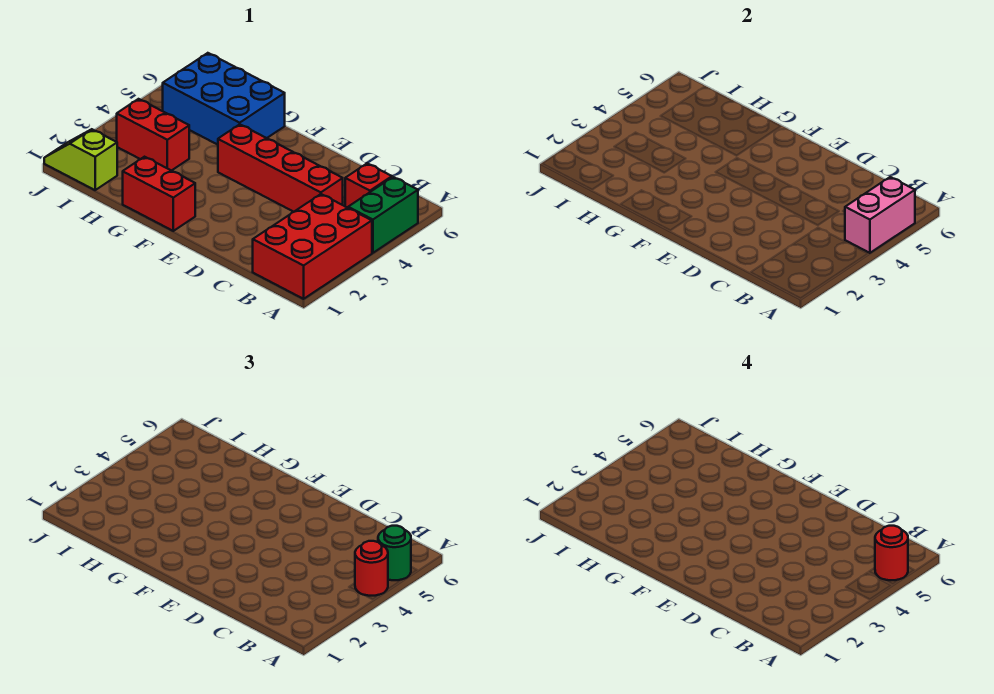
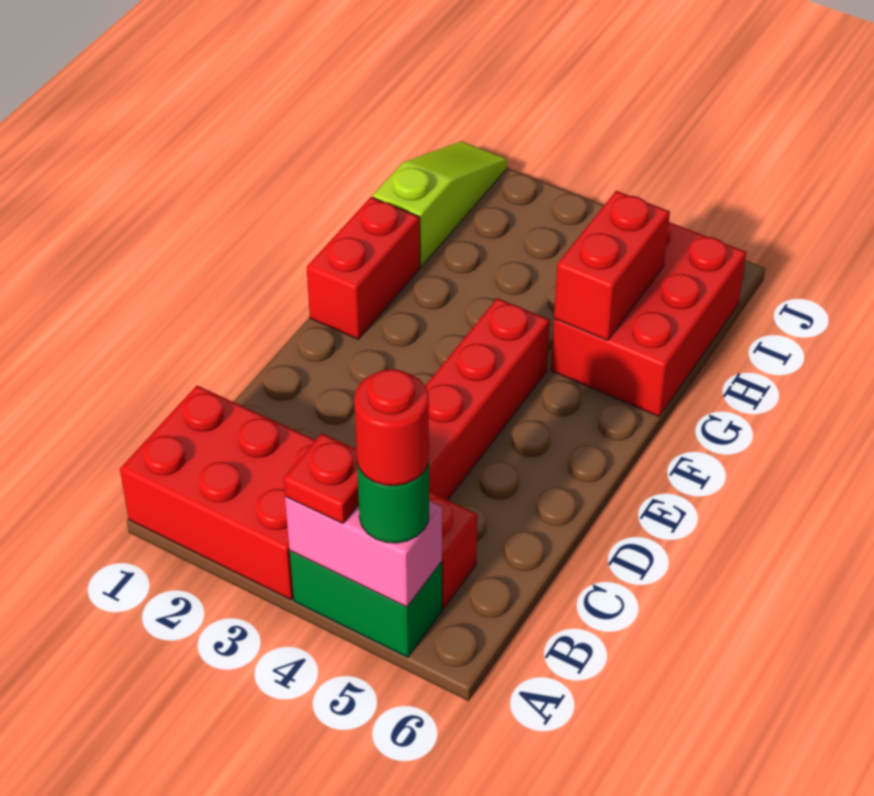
red 1x1 round brick [355,541,388,596] -> red 1x1 plate [283,433,359,523]
blue 2x3 brick [163,53,285,145] -> red 2x3 brick [551,222,746,417]
red 1x2 brick [117,99,189,171] -> red 1x2 brick moved to [554,191,670,340]
lime 1x2 slope [44,129,117,190] -> lime 1x3 slope [372,141,507,267]

